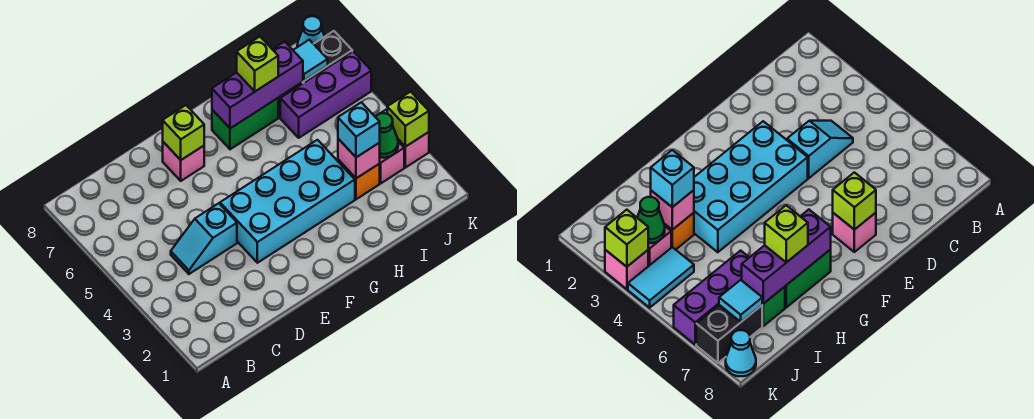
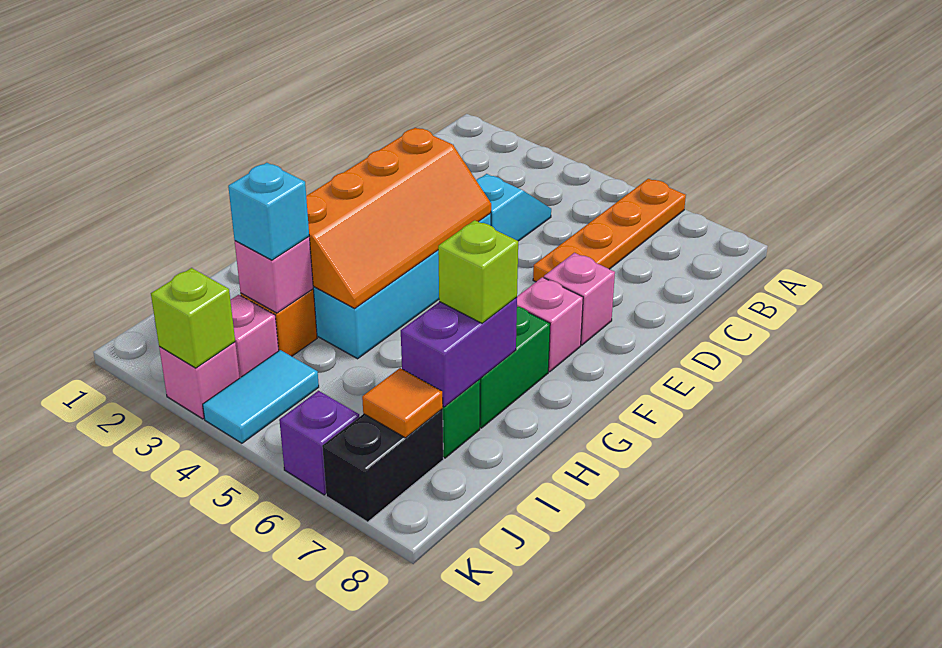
none -> orange 1x4 plate [533,179,686,282]
none -> orange 2x4 slope [306,128,491,308]
lime 1x1 brick [163,105,204,160] -> none
none -> pink 1x1 brick [517,277,583,372]
purple 1x3 brick [212,42,303,128] -> purple 1x2 brick [401,297,517,407]
purple 1x3 brick [280,51,371,138] -> purple 1x1 brick [279,391,359,495]
green 1x1 cone [376,113,398,158] -> none
cyan 1x1 tile [293,40,328,81] -> orange 1x1 tile [362,368,443,438]
cyan 1x1 cone [297,16,325,47] -> none

